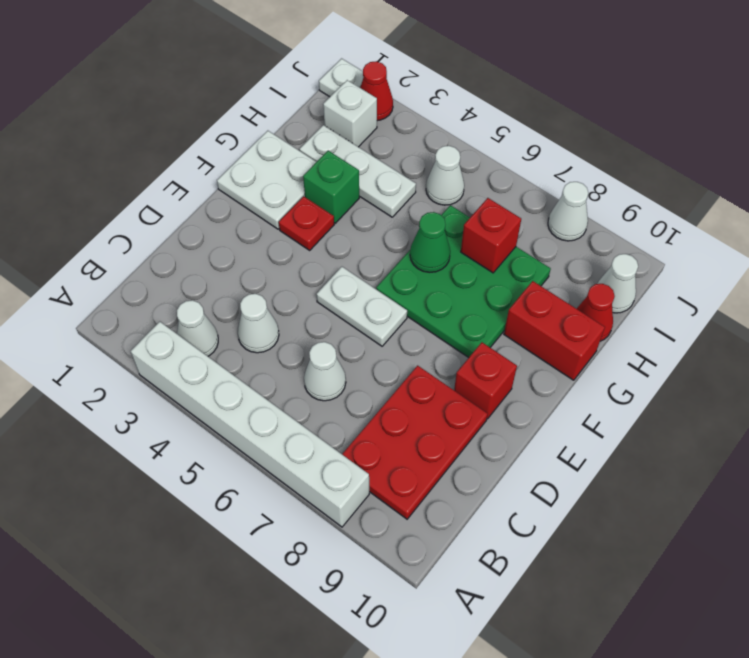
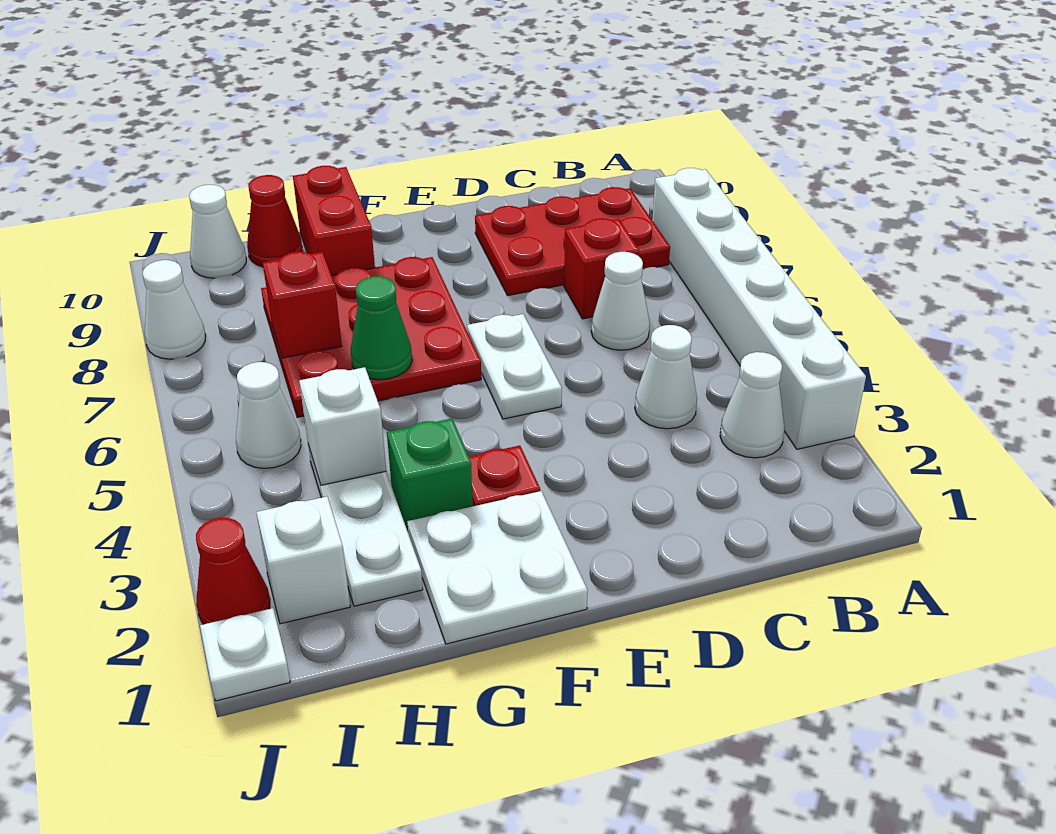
red 1x1 brick [454,342,517,419] -> red 1x1 brick moved to [564,218,639,319]
green 3x3 plate [376,205,551,358] -> red 3x3 plate [261,257,481,417]
none -> white 1x1 brick [299,367,386,485]

